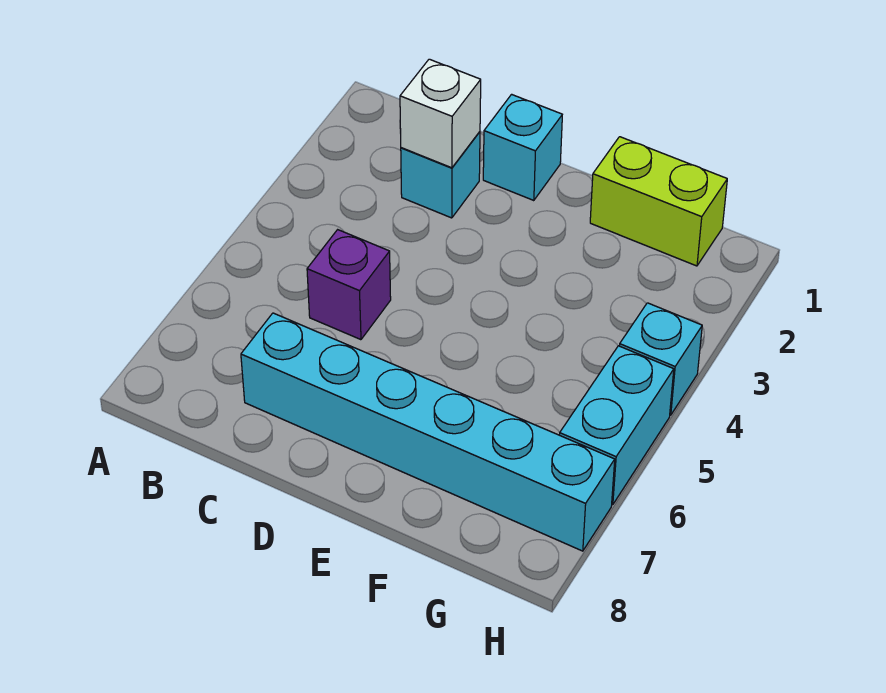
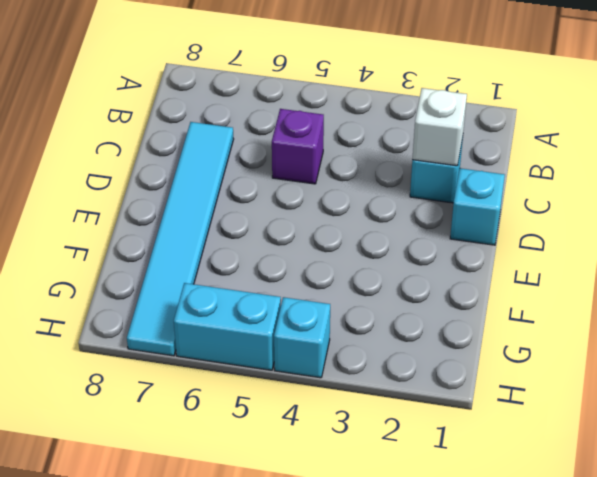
cyan 1x6 brick [241,313,615,551] -> cyan 1x6 tile [127,122,234,356]
lime 1x2 brick [590,137,727,266] -> none

